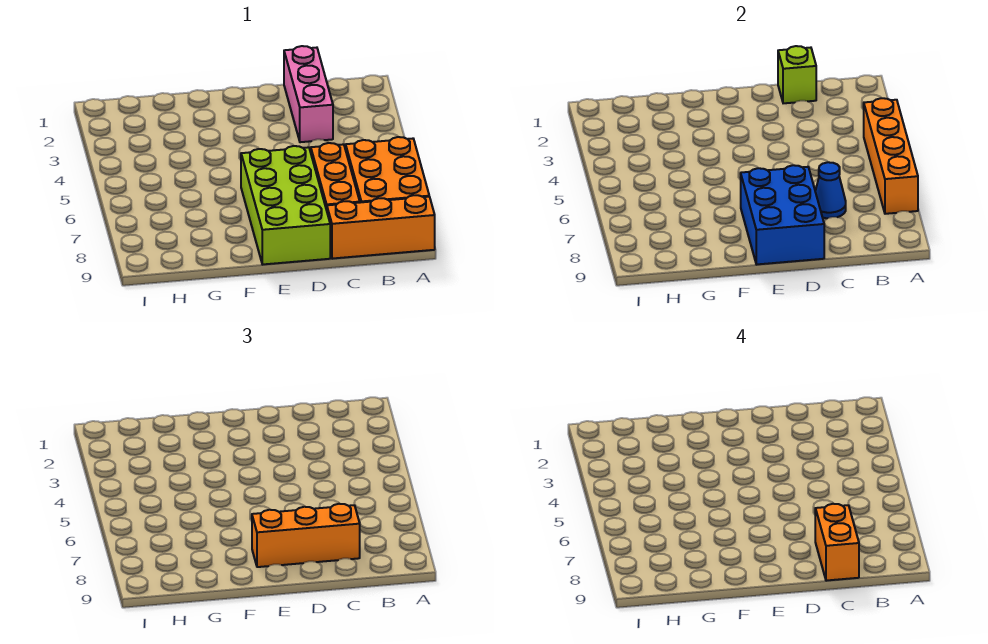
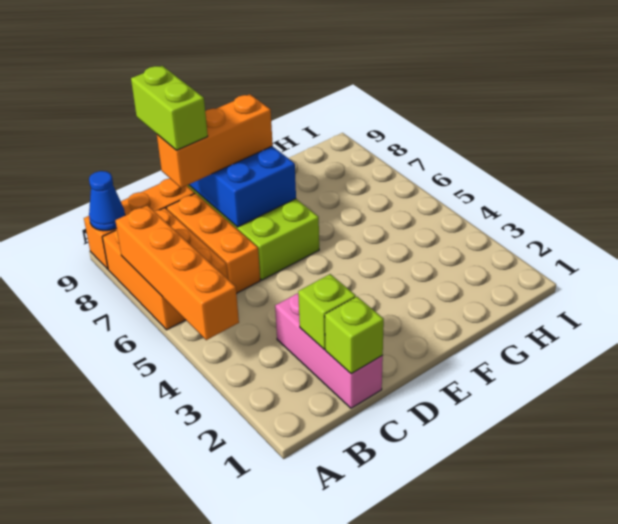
none -> lime 1x1 brick [298,274,356,349]
blue 1x1 cone [815,162,846,218] -> blue 1x1 cone moved to [89,171,125,231]
orange 1x2 brick [815,504,859,581] -> lime 1x2 brick [131,66,208,150]

